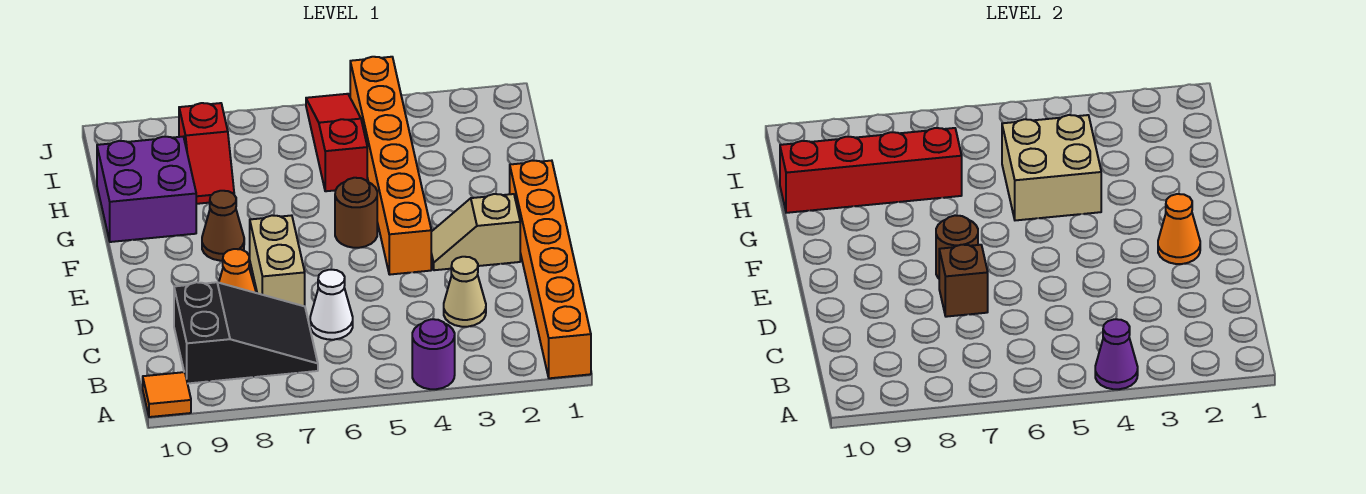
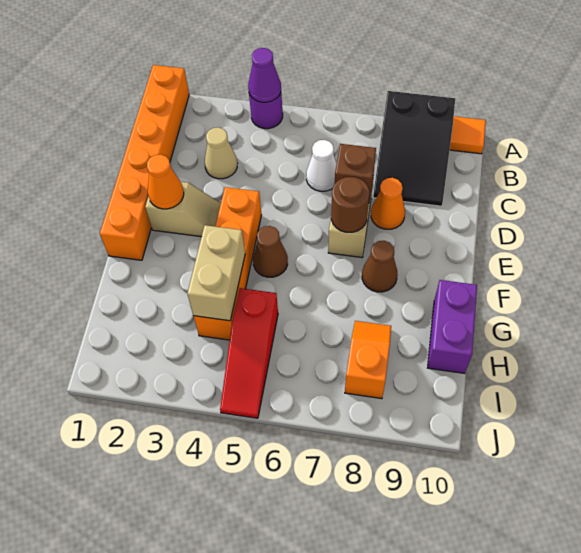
black 2x3 slope [174,282,318,384] -> black 2x3 slope turned to [373,91,455,206]
orange 1x6 brick [350,57,431,275] -> orange 1x4 brick [194,187,261,340]
brown 1x1 round brick [335,178,377,248] -> brown 1x1 cone [253,226,288,277]
tan 2x2 brick [1002,115,1101,220] -> tan 1x2 brick [187,225,245,321]
purple 2x2 brick [97,137,196,242] -> purple 1x2 brick [428,280,477,373]
red 1x4 brick [780,128,962,213] -> none
red 1x2 slope [179,103,234,204] -> orange 1x2 slope [345,321,391,399]

